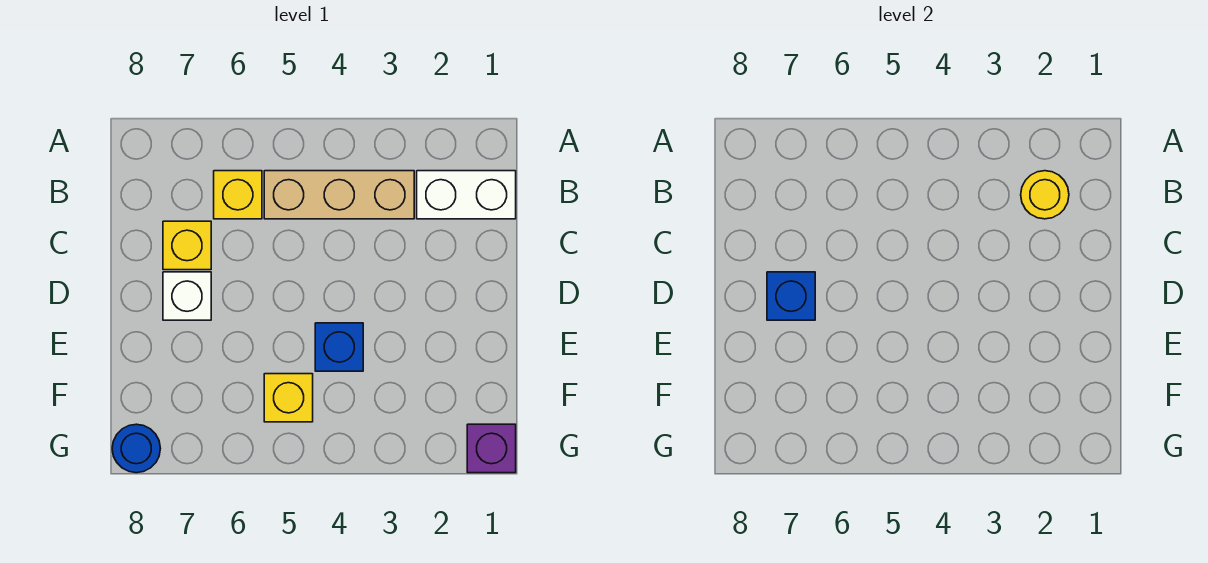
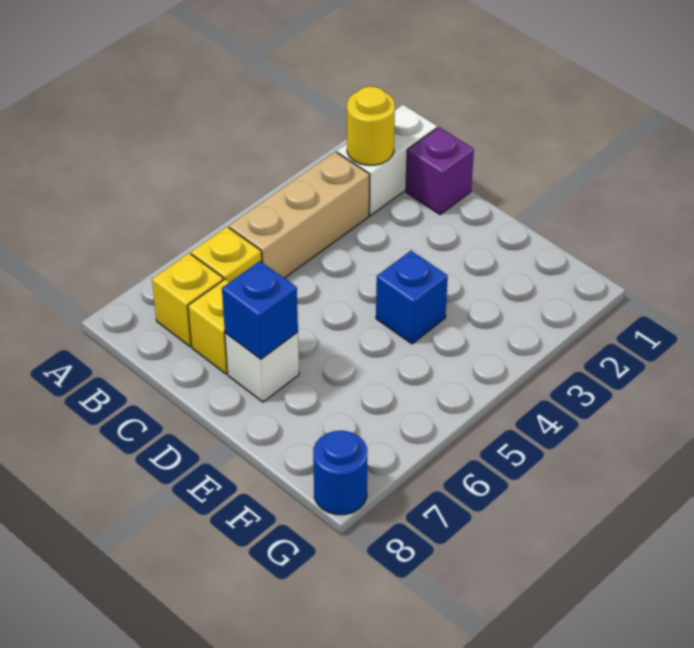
yellow 1x1 brick [264,374,313,422] -> yellow 1x1 brick moved to [152,253,223,346]
purple 1x1 brick [467,424,516,473] -> purple 1x1 brick moved to [406,127,474,215]

